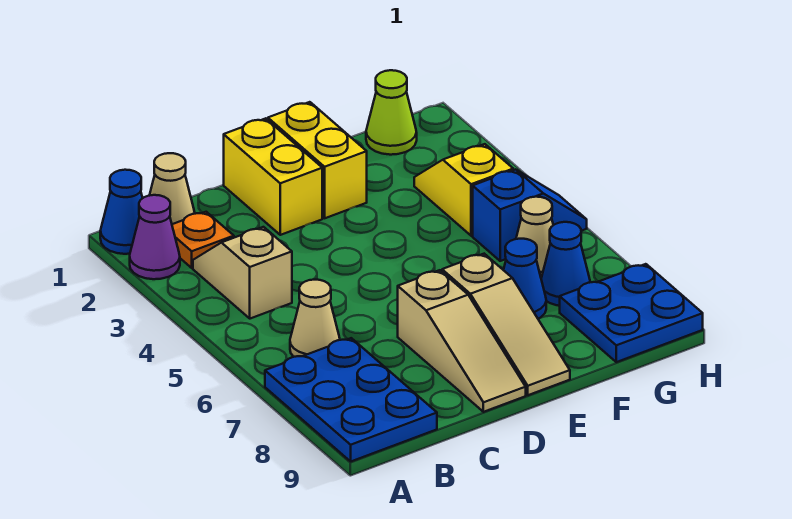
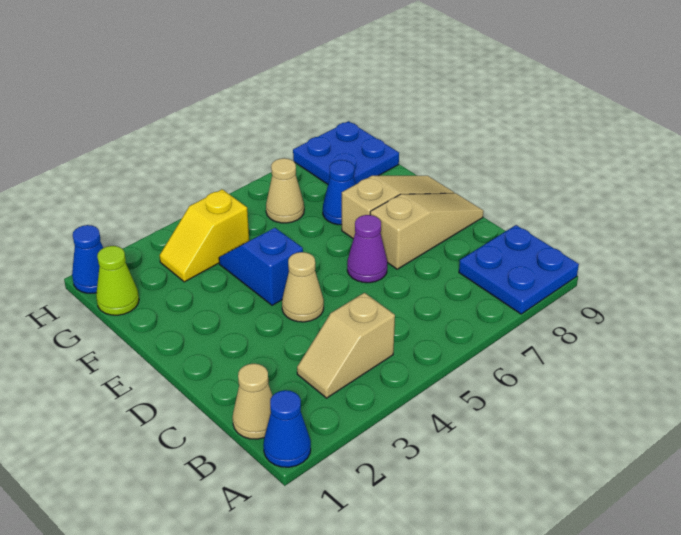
purple 1x1 cone [130,195,180,279] -> purple 1x1 cone moved to [347,215,387,283]
blue 2x3 plate [265,338,437,461] -> blue 2x2 plate [459,225,579,314]
orange 1x1 plate [172,212,234,268] -> none
tan 1x1 cone [290,280,340,357] -> tan 1x1 cone moved to [282,252,324,322]
yellow 1x2 brick [224,118,322,235] -> none
yellow 1x2 brick [268,102,367,218] -> none
blue 1x2 slope [473,169,587,261] -> blue 1x2 slope moved to [219,228,303,305]
blue 1x1 cone [541,222,590,306] -> blue 1x1 cone moved to [72,225,103,293]

